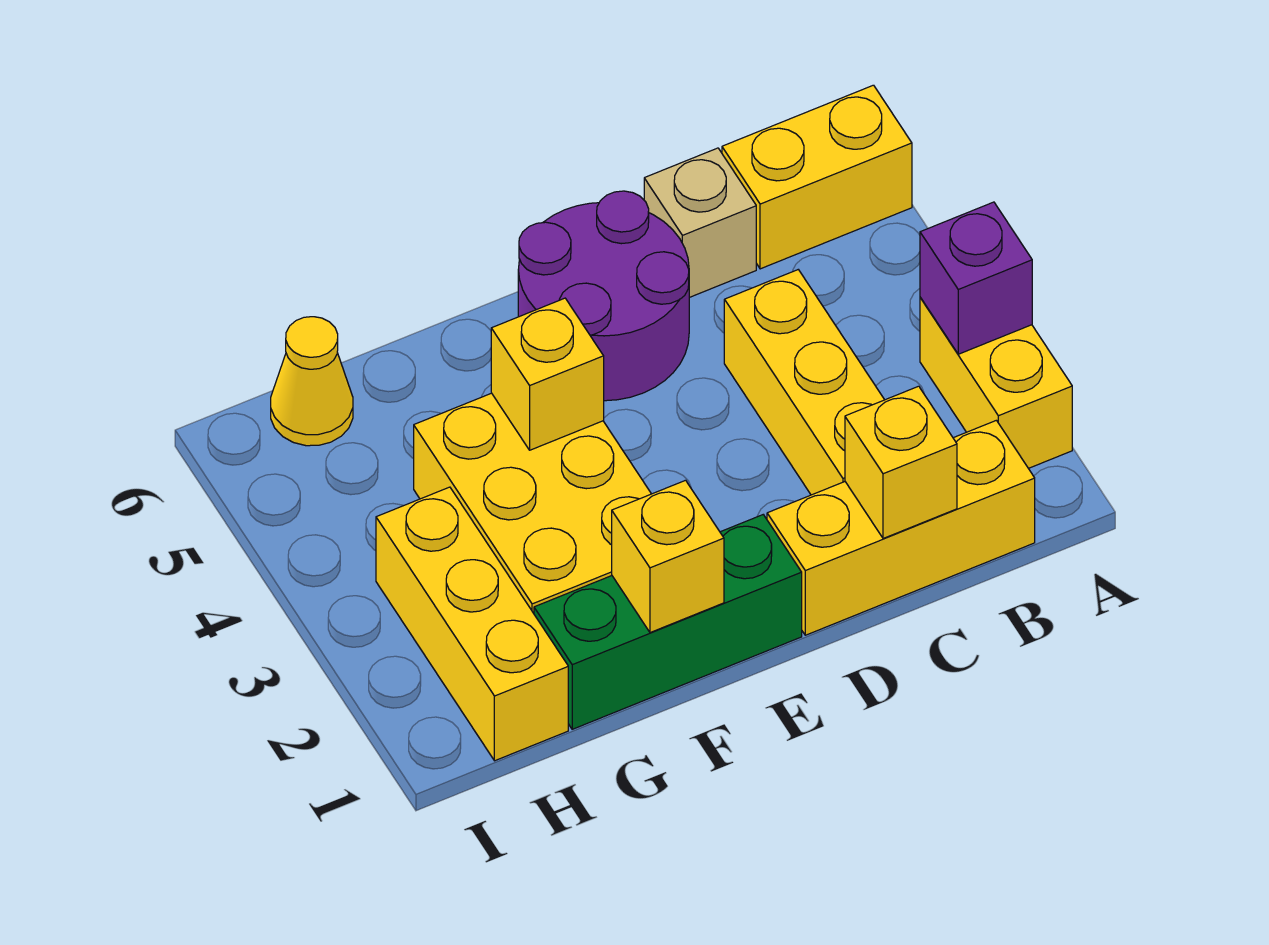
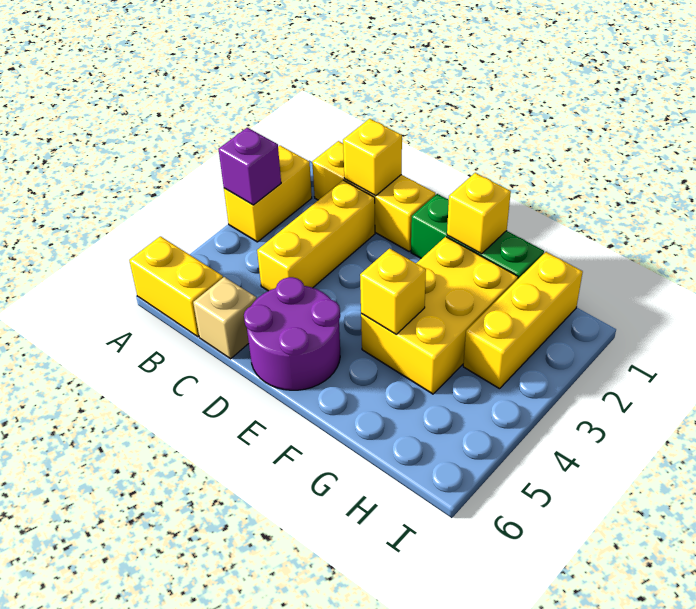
yellow 1x1 cone [271,317,353,446] -> none

